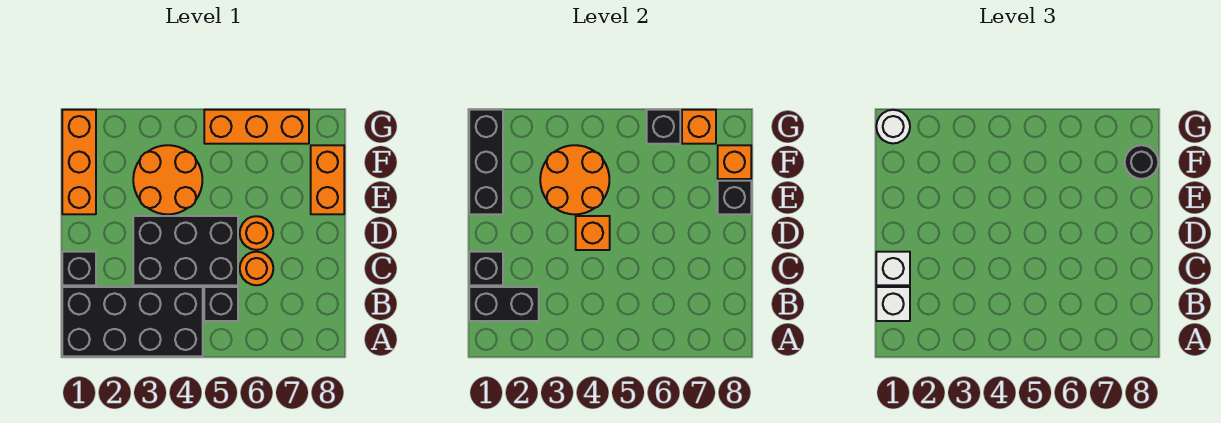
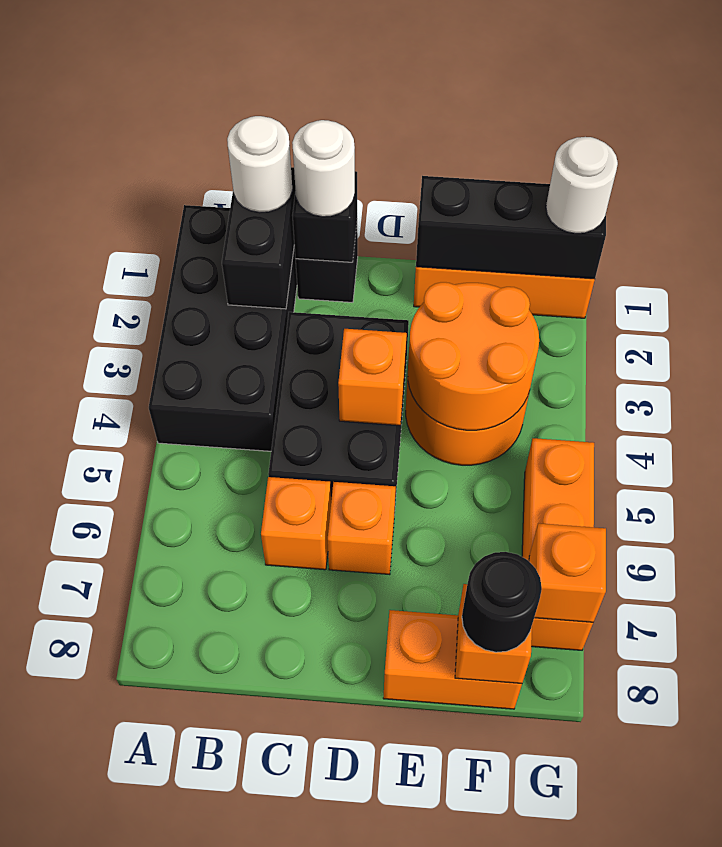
white 1x1 brick [876,287,910,321] -> white 1x1 round brick [227,116,293,213]
black 1x1 brick [204,287,238,321] -> none
white 1x1 brick [876,252,910,285] -> white 1x1 round brick [292,120,355,217]
orange 1x1 round brick [240,252,273,285] -> orange 1x1 brick [261,477,331,570]
orange 1x1 round brick [240,216,273,250] -> orange 1x1 brick [328,482,396,575]
black 1x1 brick [718,181,751,214] -> none
black 1x1 brick [647,110,680,144] -> none

